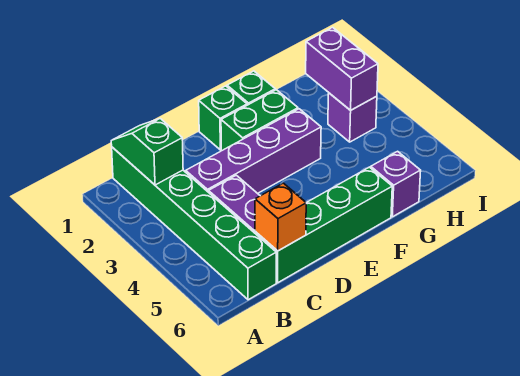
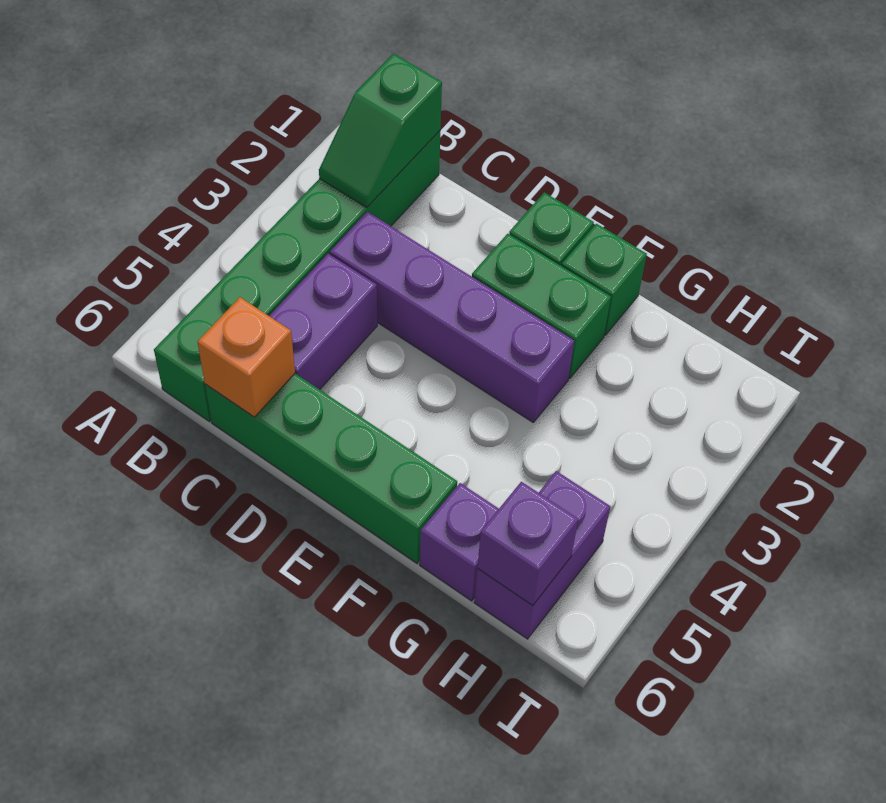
green 1x2 slope [111,119,183,185] -> green 1x2 slope turned to [319,54,442,207]
purple 1x2 brick [306,27,378,110] -> purple 1x2 brick moved to [474,471,610,639]
purple 1x1 brick [328,93,377,142] -> purple 1x1 brick moved to [478,482,578,606]

